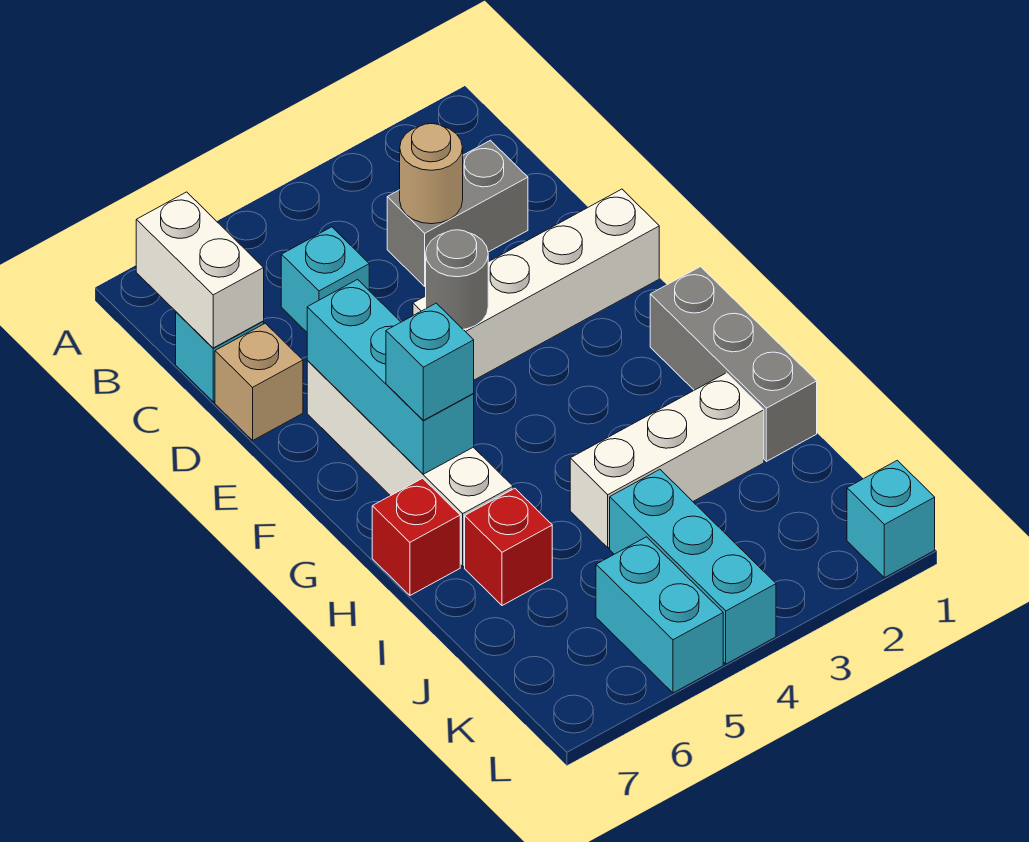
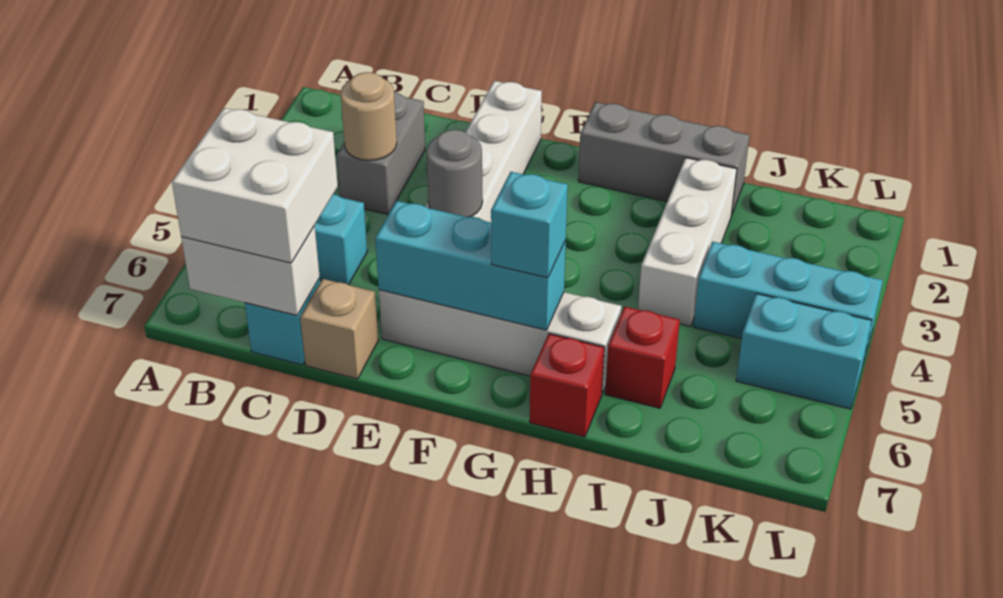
none -> white 2x2 brick [172,108,338,263]
cyan 1x1 brick [847,460,935,578] -> none

